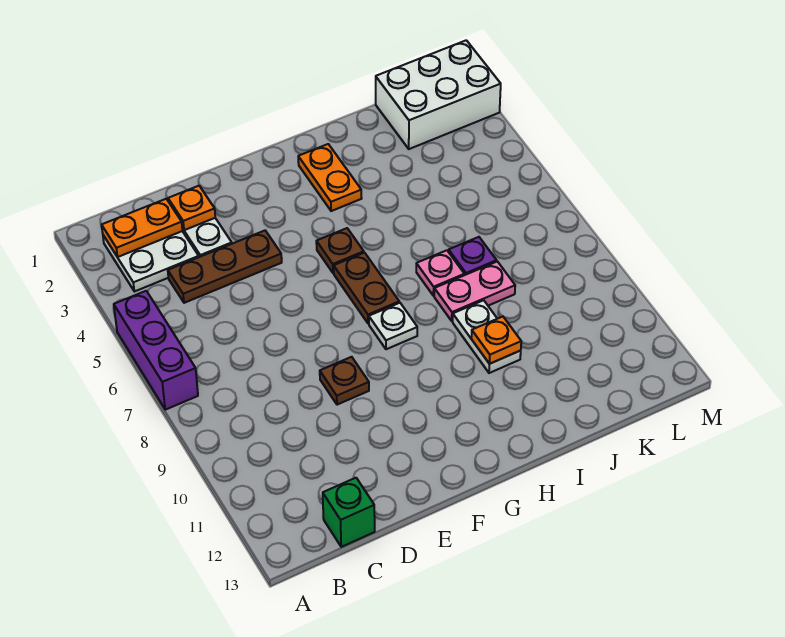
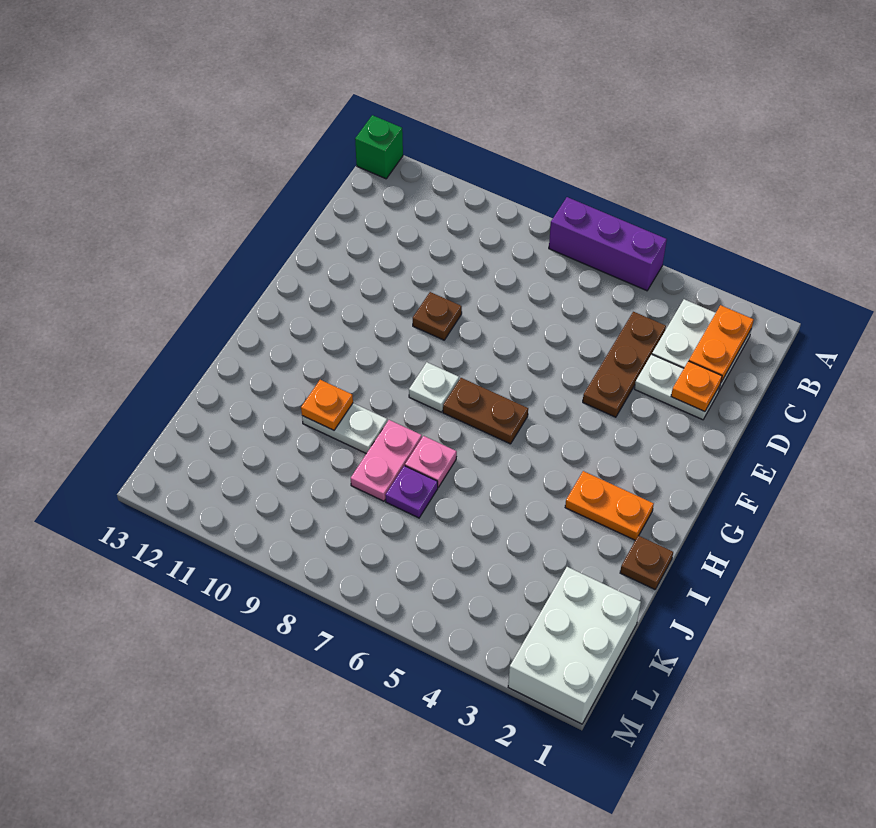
green 1x1 brick [323,478,375,547] -> green 1x1 brick moved to [355,115,403,179]
brown 1x1 plate [316,228,364,273] -> brown 1x1 plate moved to [620,536,673,589]

